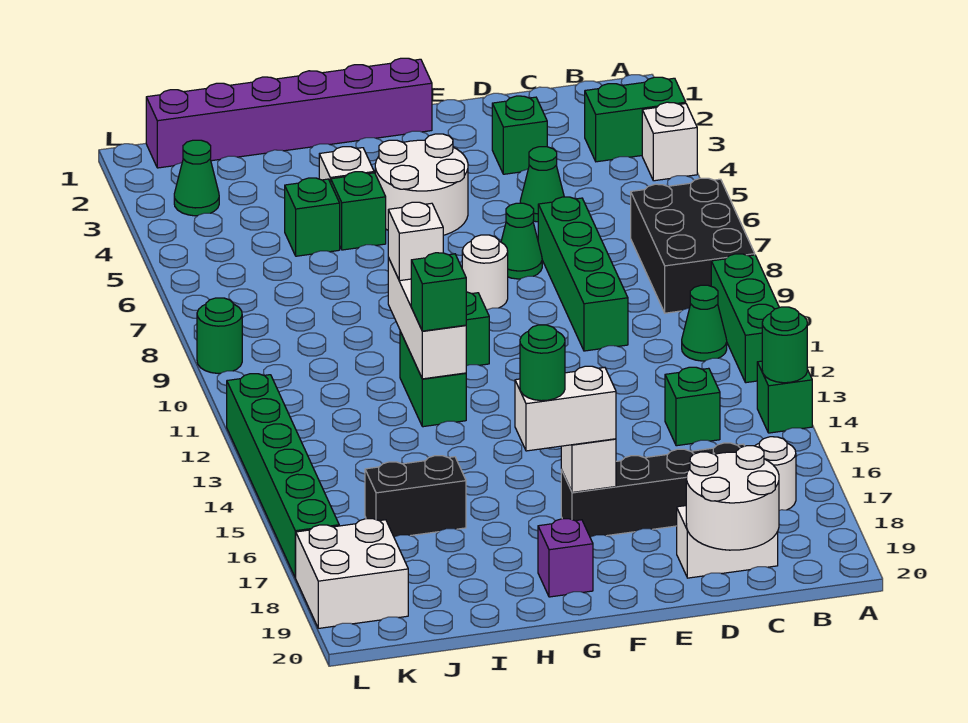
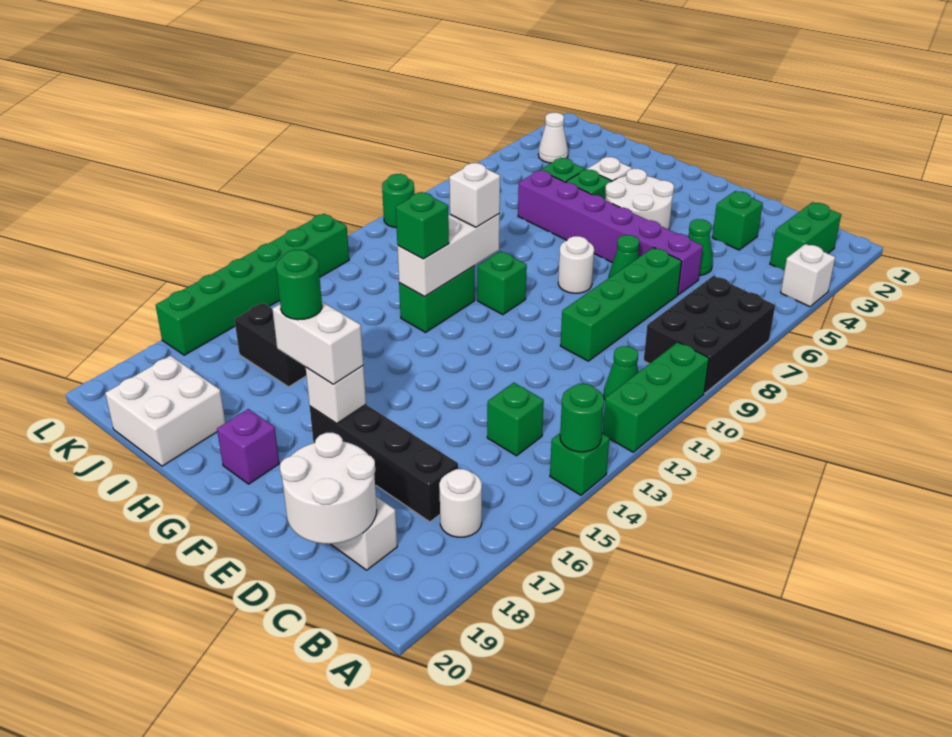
green 1x2 brick [585,77,686,162] -> green 1x2 brick turned to [770,202,841,271]
purple 1x6 brick [146,58,432,168] -> purple 1x6 brick moved to [518,170,703,295]
green 1x1 cone [174,140,219,216] -> white 1x1 cone [538,112,568,163]
white 2x2 brick [296,519,408,628] -> white 2x2 brick moved to [105,356,225,466]

